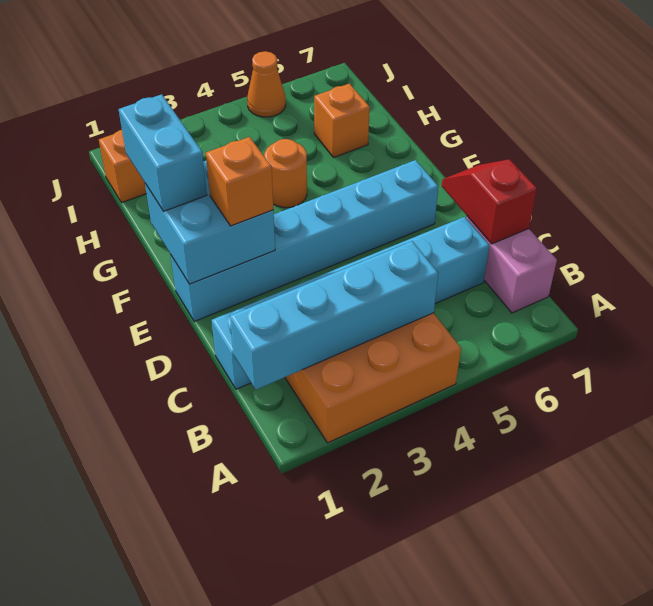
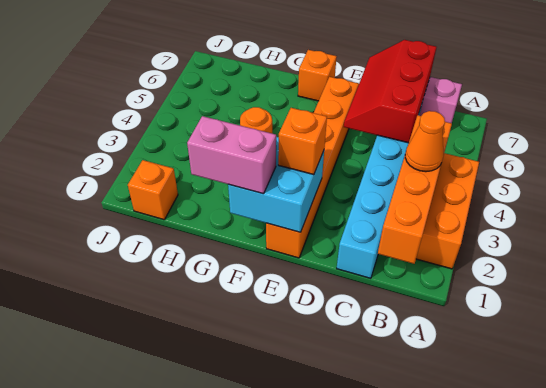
cyan 1x4 brick [230,241,438,390] -> orange 1x4 brick [378,115,452,264]
red 1x2 slope [442,159,537,244] -> red 2x3 slope [344,40,436,143]
cyan 1x6 brick [171,160,438,321] -> orange 1x6 brick [266,77,359,258]
cyan 1x2 brick [119,94,207,211] -> pink 1x2 brick [187,116,276,194]
orange 1x1 brick [314,84,370,158] -> orange 1x1 brick moved to [298,50,337,101]
orange 1x1 cone [247,51,286,117] -> orange 1x1 cone moved to [405,111,445,172]

